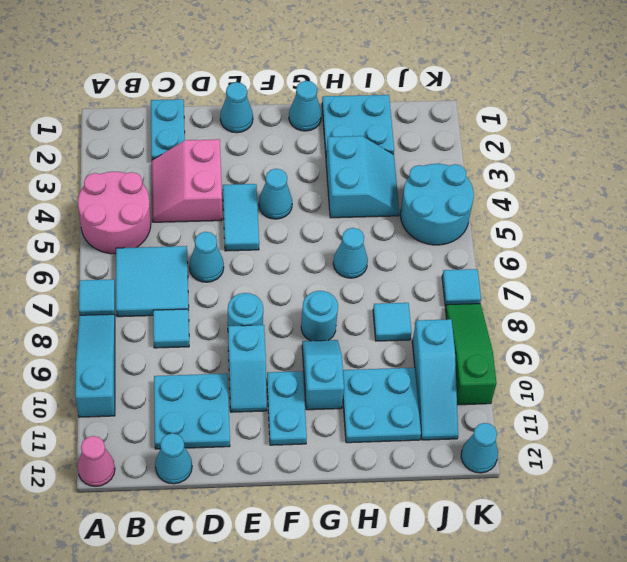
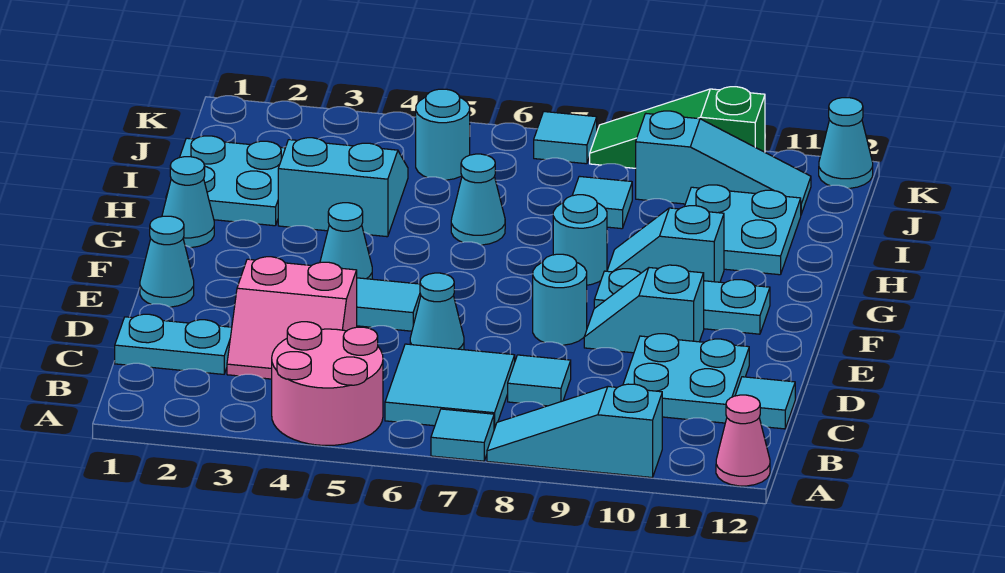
cyan 1x1 cone [155,433,192,484] -> cyan 1x1 tile [735,377,795,429]
cyan 1x2 slope [228,325,267,412] -> cyan 1x2 slope turned to [584,265,704,353]
cyan 1x2 plate [267,371,307,445] -> cyan 1x3 plate [594,269,770,334]
cyan 2x2 round brick [400,164,474,245] -> cyan 1x1 round brick [416,89,470,180]

